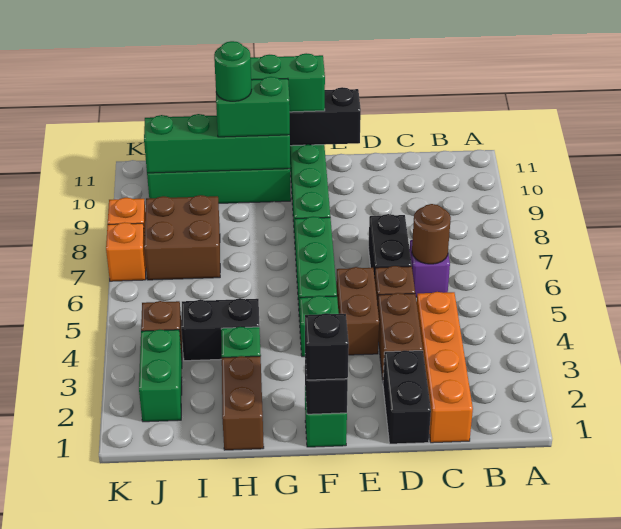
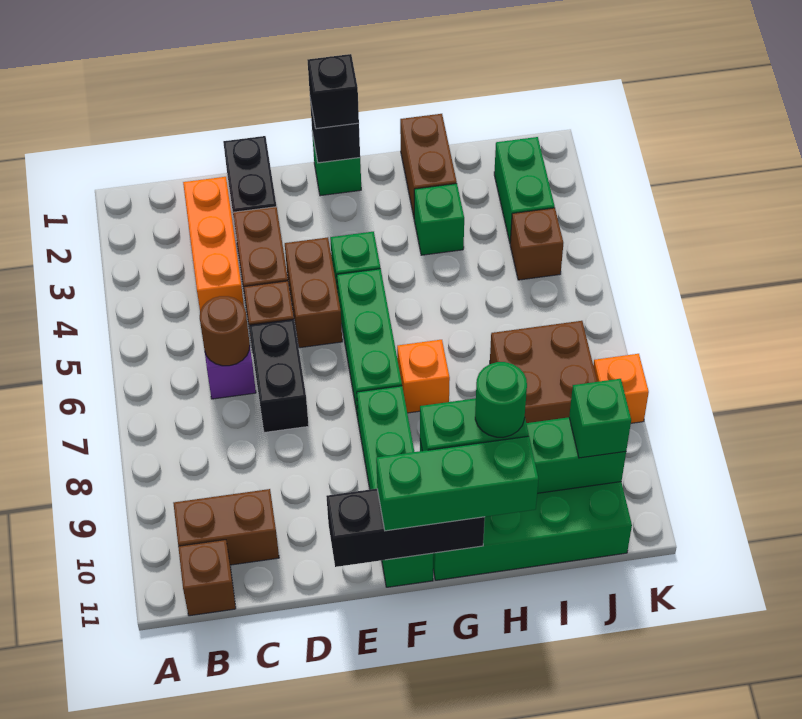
none -> brown 1x2 brick [173,489,279,565]
none -> brown 1x1 brick [178,540,236,616]
orange 1x4 brick [417,292,473,443] -> orange 1x3 brick [183,177,244,311]
black 1x2 brick [181,298,260,361] -> none
none -> green 1x1 brick [569,379,631,458]
orange 1x1 brick [106,222,146,281] -> orange 1x1 brick moved to [397,340,450,413]

